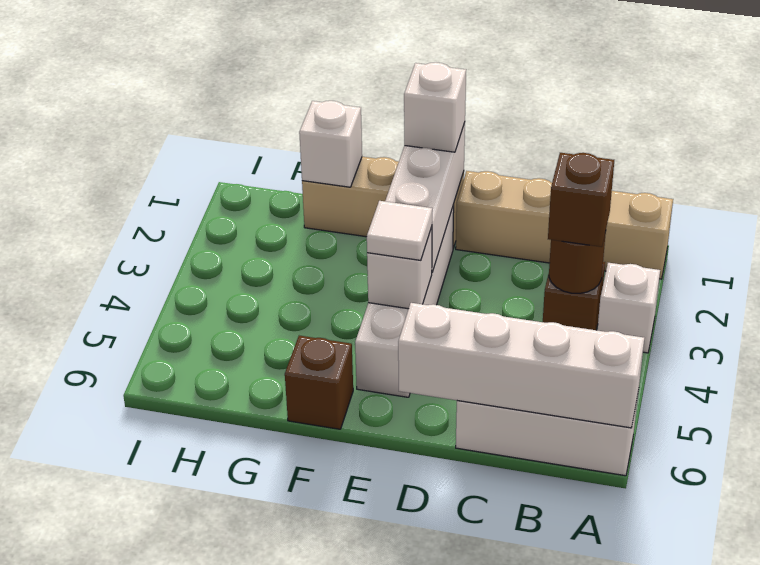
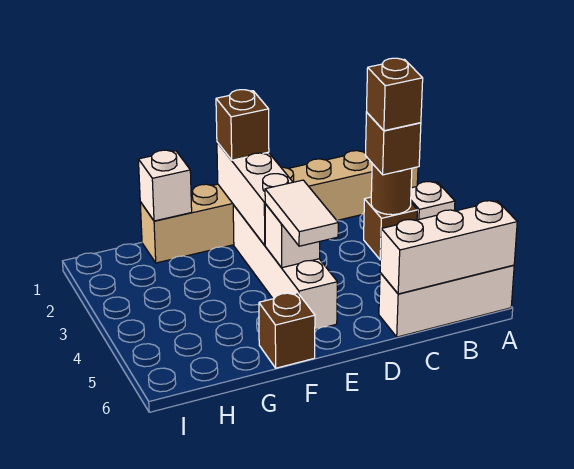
white 1x4 brick [398,303,644,428] -> white 1x3 brick [380,201,517,294]
none -> brown 1x1 brick [367,58,423,131]
white 1x1 brick [404,62,466,152] -> brown 1x1 brick [216,90,269,160]
white 1x1 tile [367,201,432,260] -> white 1x2 tile [265,180,338,246]

